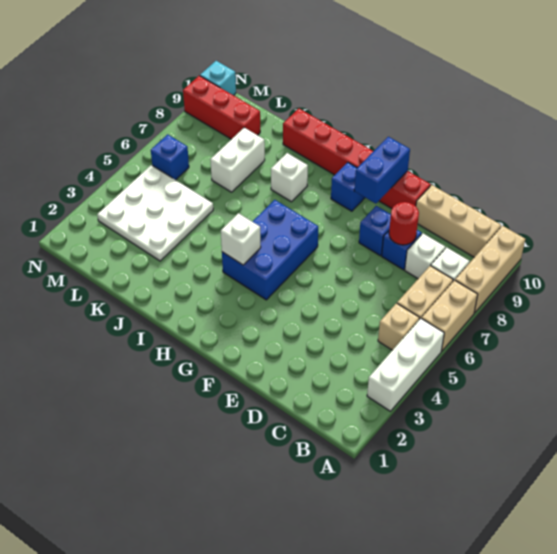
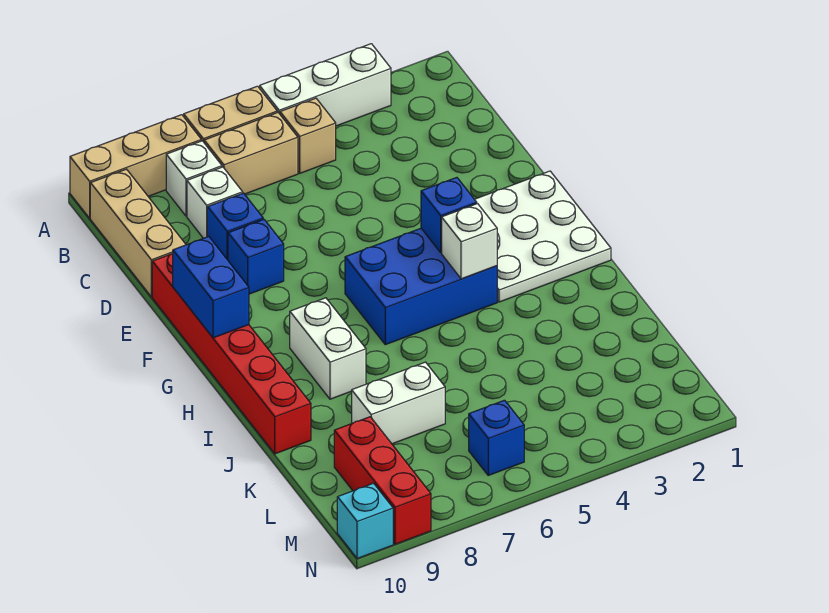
red 1x1 round brick [389,202,419,245] -> none
blue 1x2 brick [354,137,410,204] -> blue 1x2 brick turned to [173,236,249,338]
blue 1x1 brick [331,162,365,211] -> blue 1x1 brick moved to [421,177,477,252]
white 1x1 brick [271,153,308,202] -> white 1x2 brick [290,298,366,399]
white 3x3 plate [97,165,213,261] -> white 3x3 plate moved to [475,171,611,302]

